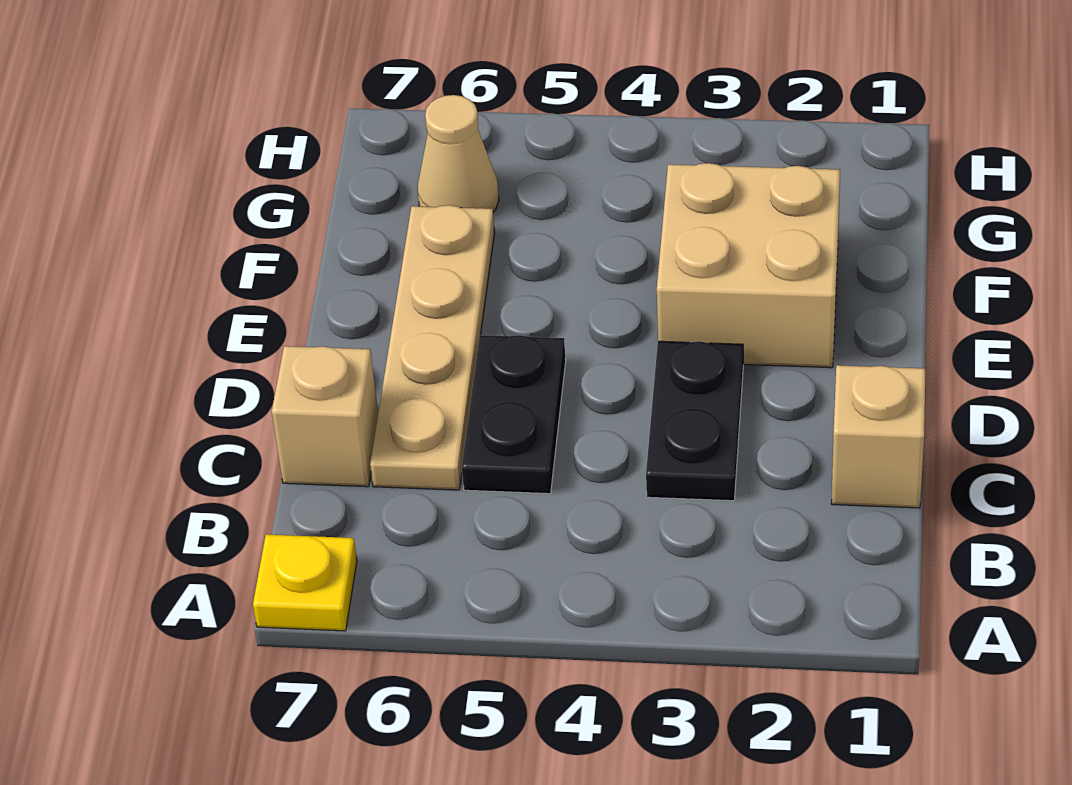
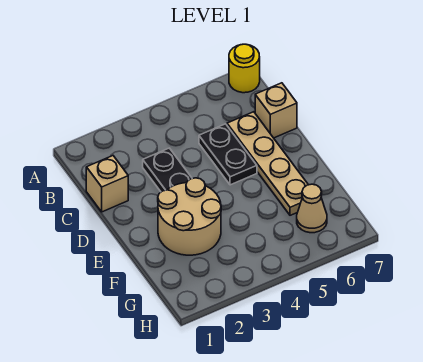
yellow 1x1 plate [253,534,357,631] -> yellow 1x1 round brick [229,44,260,93]
tan 2x2 brick [657,163,840,368] -> tan 2x2 round brick [158,178,221,255]

